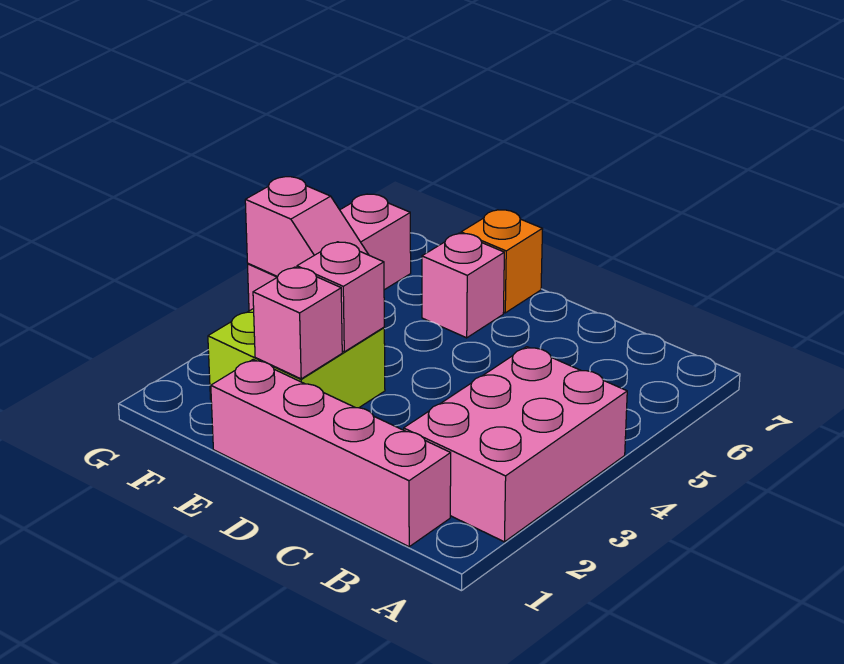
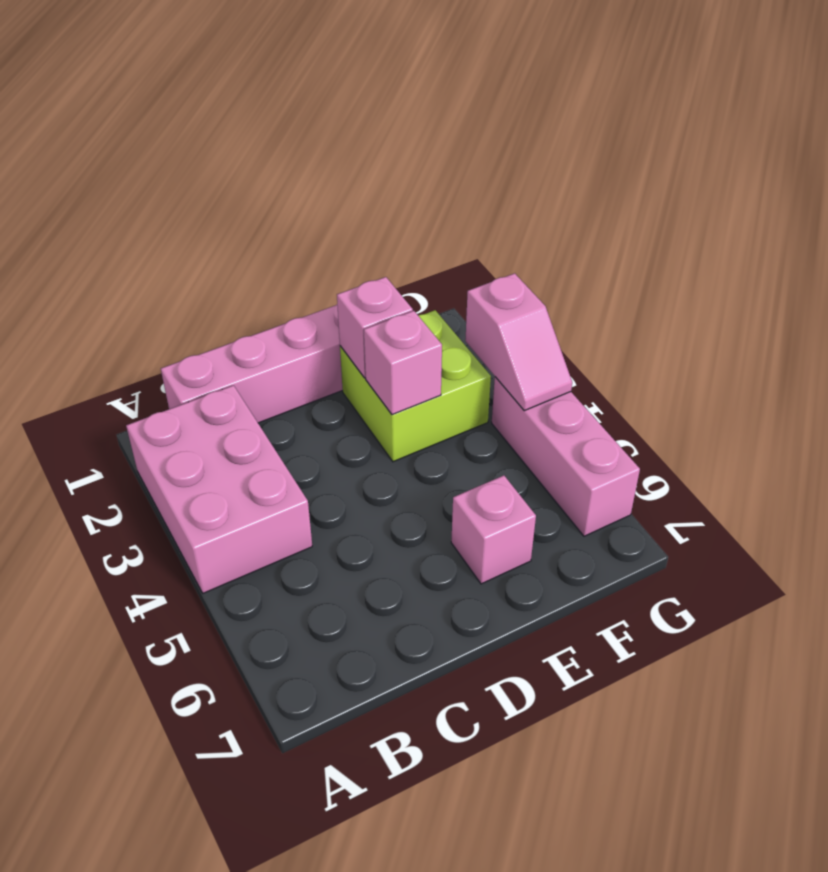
orange 1x1 brick [461,210,543,313] -> none
pink 1x2 slope [245,177,369,277] -> pink 1x2 slope turned to [465,273,572,411]

